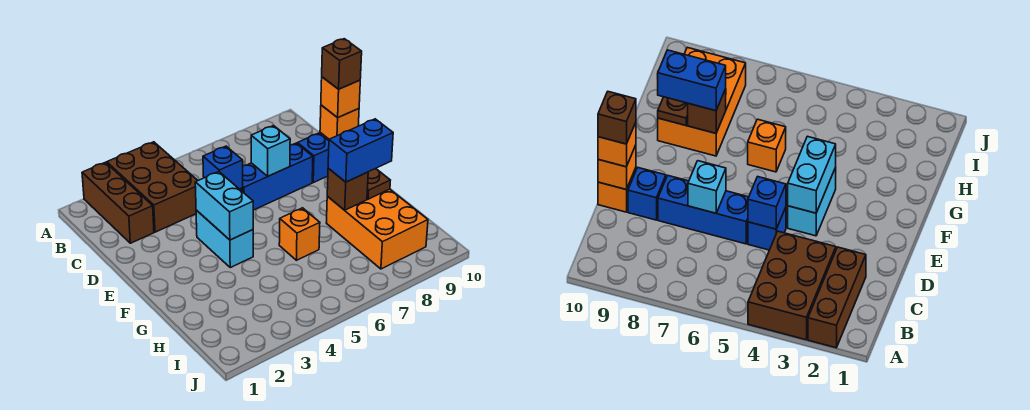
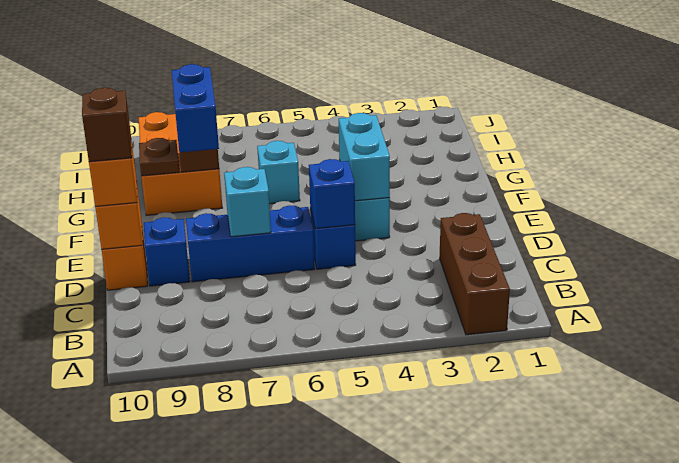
brown 2x3 brick [107,142,198,232] -> none
orange 1x1 brick [279,208,320,260] -> cyan 1x1 brick [257,141,300,204]
blue 1x2 brick [328,119,393,182] -> blue 1x2 brick turned to [172,64,219,152]

